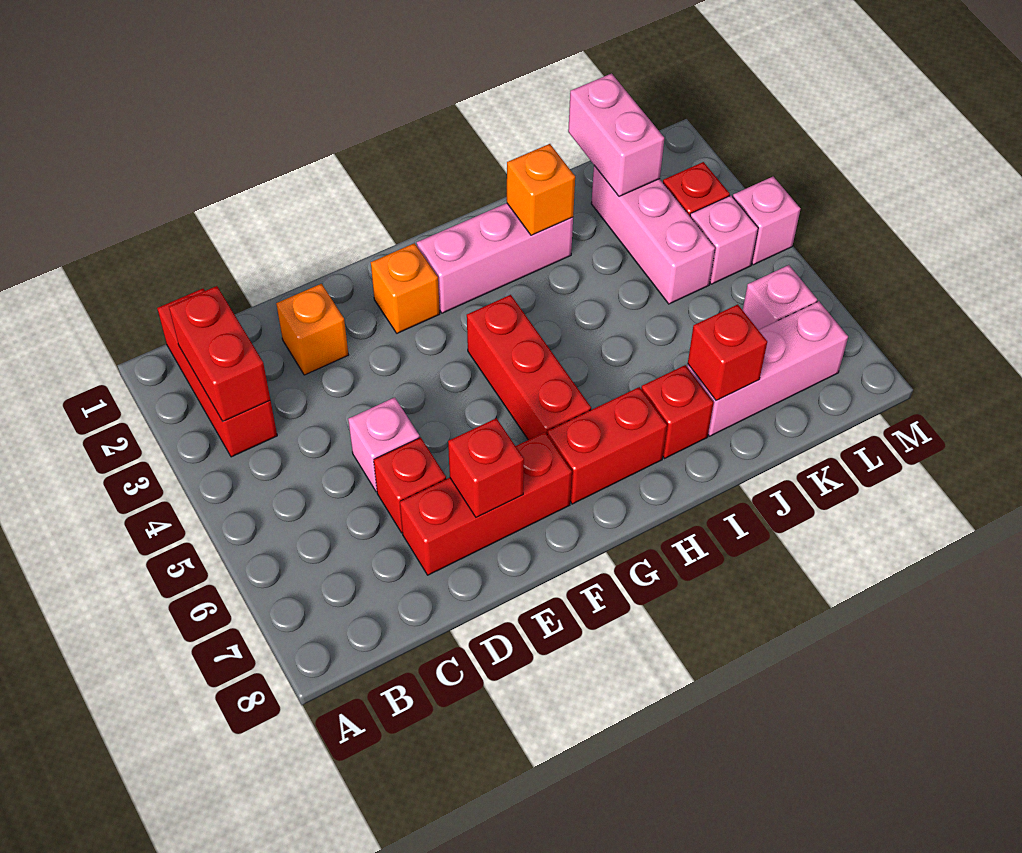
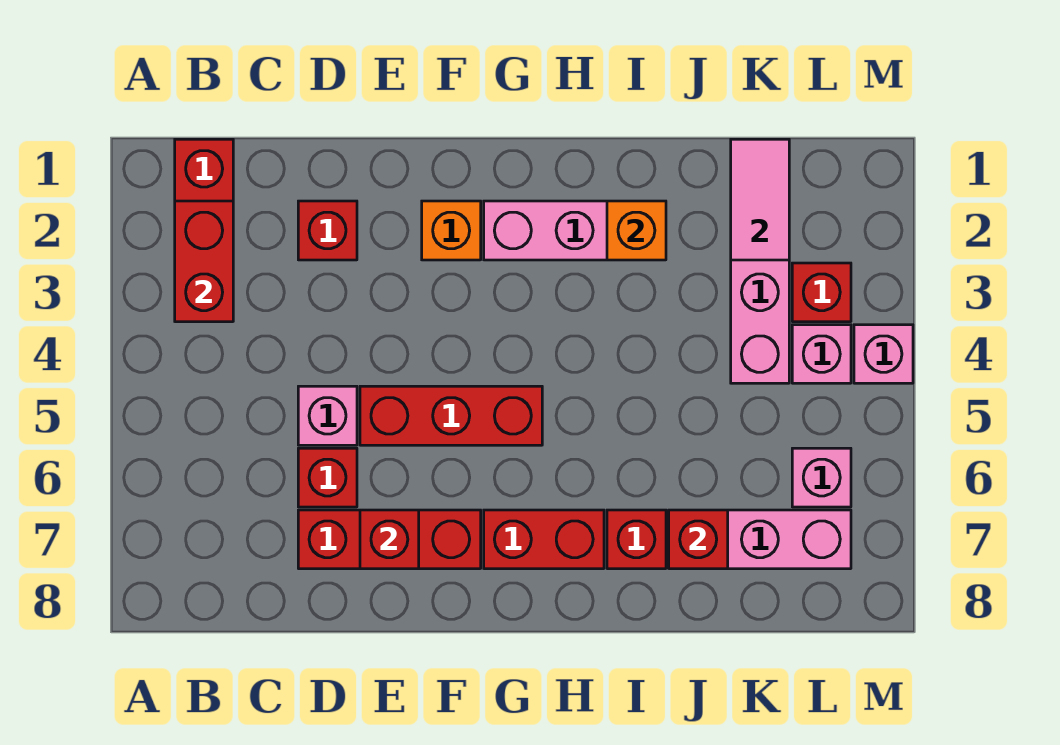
orange 1x1 brick [276,284,349,375] -> red 1x1 brick [298,201,357,260]
red 1x3 brick [467,295,591,440] -> red 1x3 brick turned to [360,386,542,445]
pink 1x2 brick [568,74,664,196] -> pink 1x2 tile [731,139,789,260]

